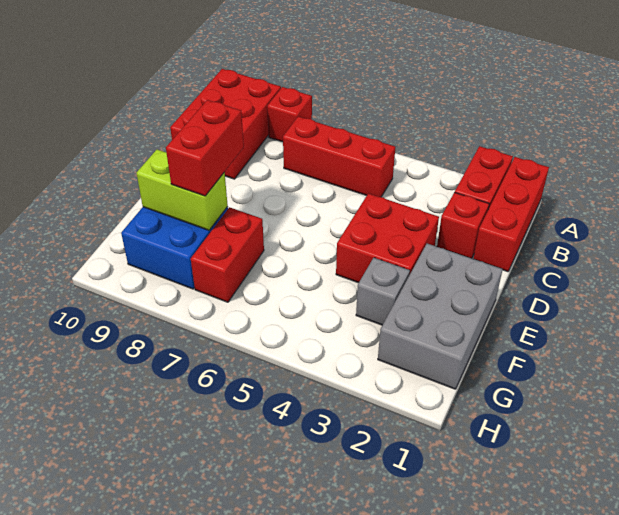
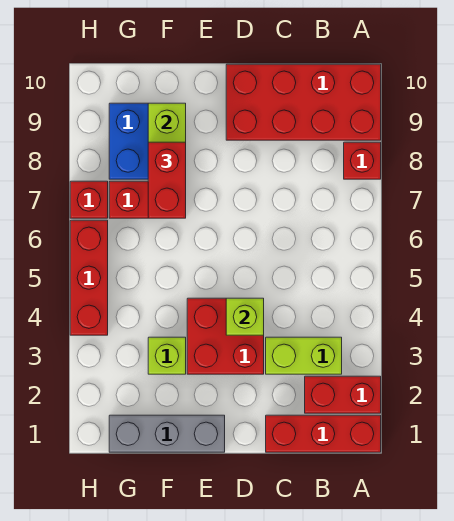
red 2x3 brick [170,69,281,179] -> red 2x4 brick [226,64,381,140]
none -> lime 1x2 brick [266,337,342,374]
red 1x3 brick [283,116,395,197] -> red 1x3 brick moved to [70,220,108,335]
red 1x1 brick [437,192,489,258] -> red 1x1 brick moved to [70,181,108,218]
none -> lime 1x1 brick [226,298,264,335]
grey 2x3 brick [378,244,503,389] -> grey 1x3 brick [109,415,225,452]
red 1x2 brick [166,100,244,196] -> red 1x2 brick turned to [148,142,186,218]
grey 1x1 brick [356,258,410,325] -> lime 1x1 brick [148,337,186,374]

